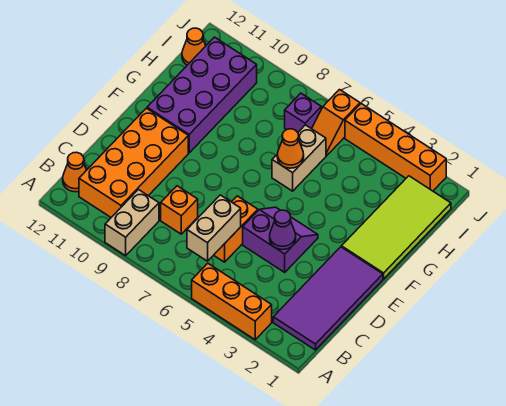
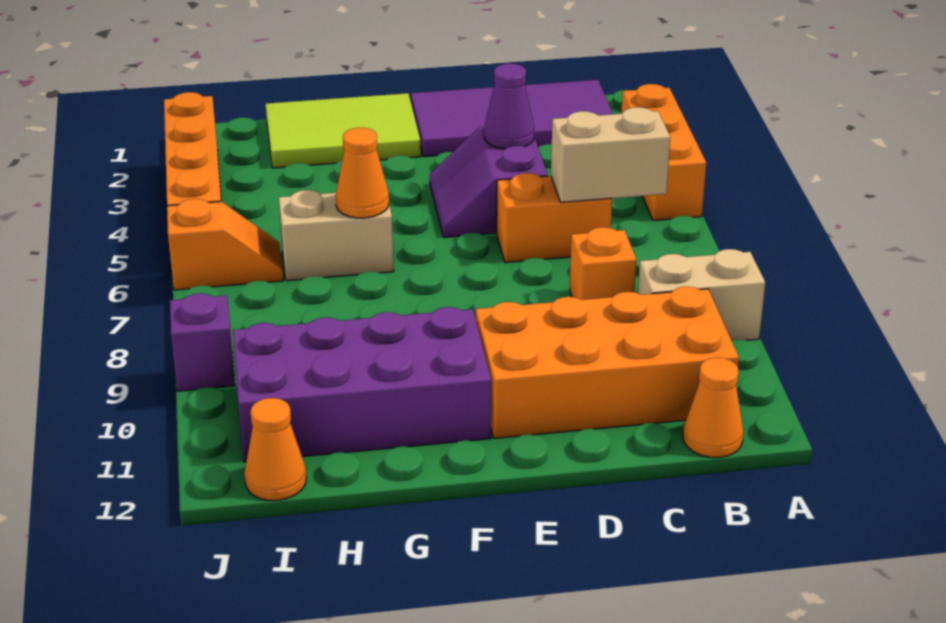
lime 2x4 tile [341,176,451,279] -> lime 2x3 tile [266,93,421,168]
purple 1x1 brick [285,93,321,132] -> purple 1x1 brick moved to [170,293,235,391]

